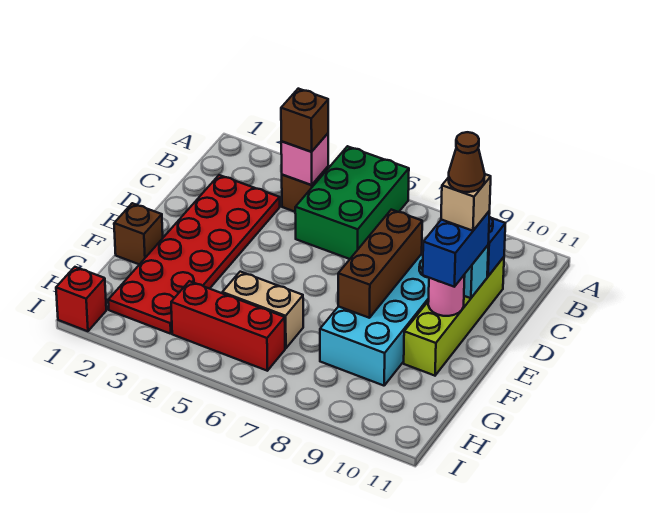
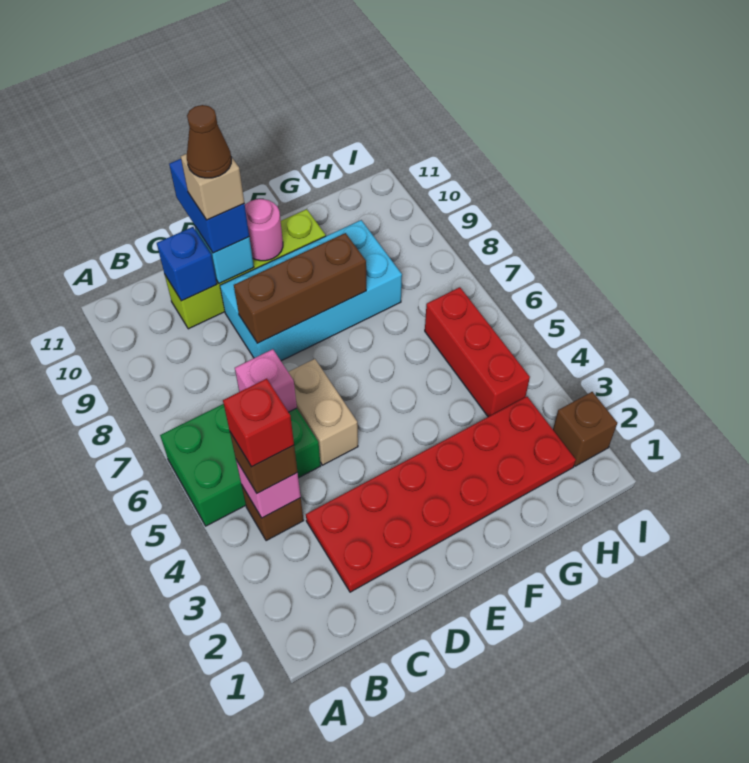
none -> pink 1x1 brick [235,349,297,412]
blue 1x2 brick [423,211,490,287] -> blue 1x2 brick turned to [169,159,249,253]
brown 1x1 brick [114,203,163,264] -> brown 1x1 brick moved to [553,392,617,466]
tan 1x2 brick [222,272,303,348] -> tan 1x2 brick moved to [288,359,358,465]
red 1x1 brick [56,267,106,331] -> red 1x1 brick moved to [223,379,294,467]

